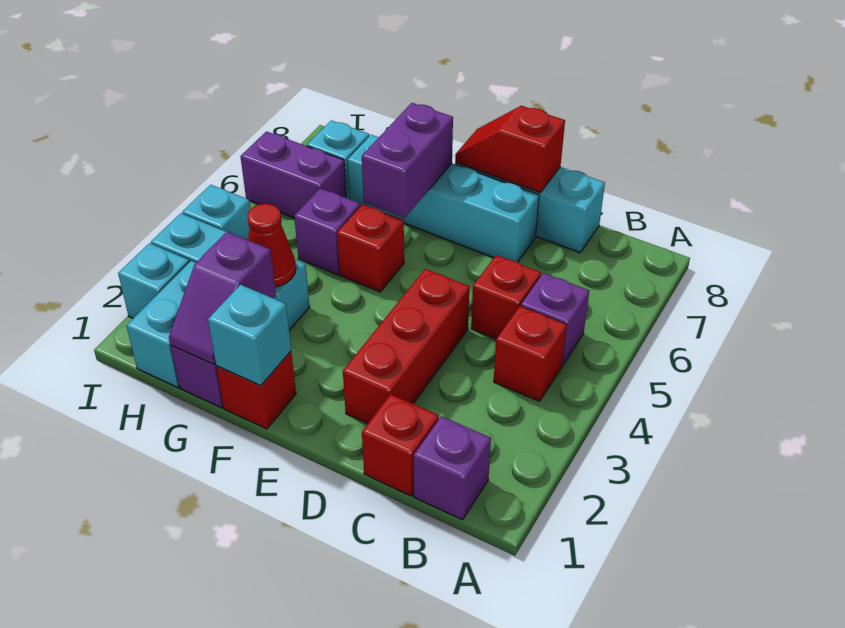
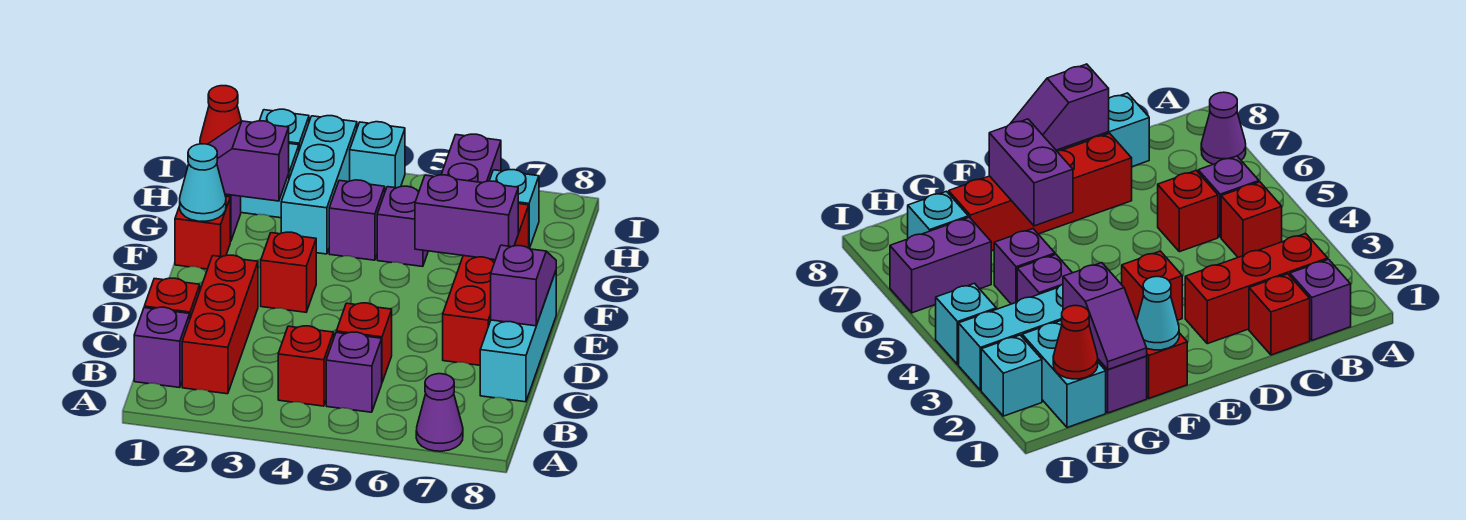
none -> purple 1x1 cone [416,374,463,451]
red 1x3 brick [343,269,469,424] -> red 1x3 brick turned to [182,255,258,394]
cyan 1x4 brick [348,135,539,262] -> red 1x4 brick [443,204,529,365]
red 1x2 slope [455,106,565,192] -> purple 1x2 slope [491,245,556,326]
cyan 1x1 brick [208,285,291,386] -> cyan 1x1 cone [180,144,226,221]
red 1x1 brick [337,204,404,292] -> red 1x1 brick moved to [261,232,316,312]
red 1x1 cone [248,204,296,287] -> red 1x1 cone moved to [200,86,241,144]
none -> purple 1x1 brick [329,180,385,260]

